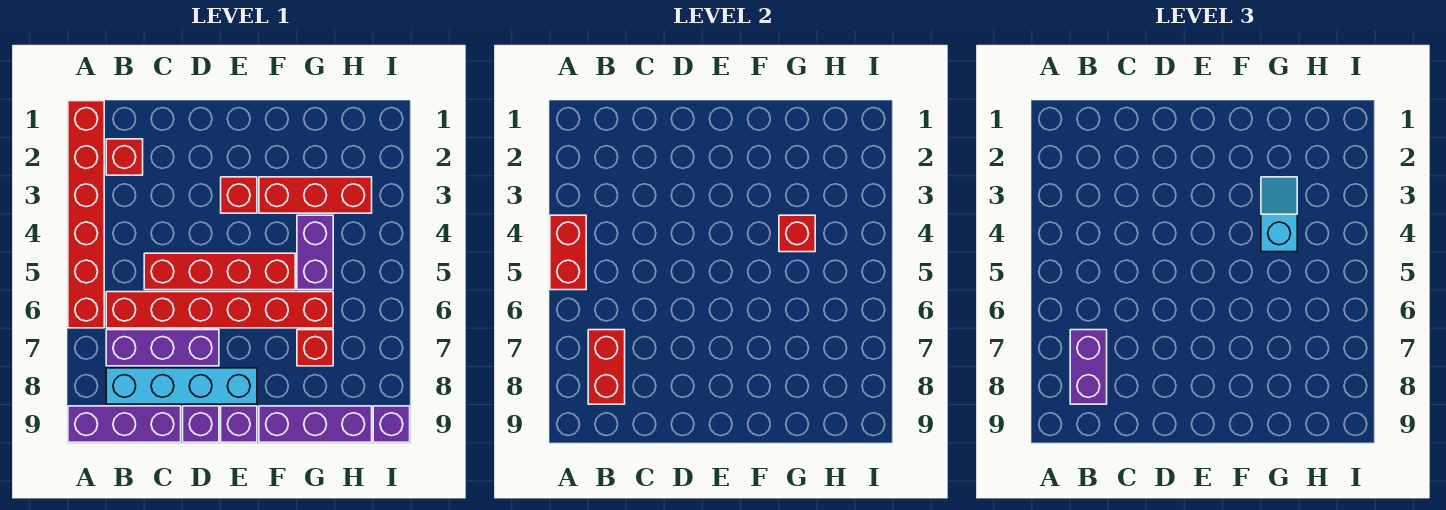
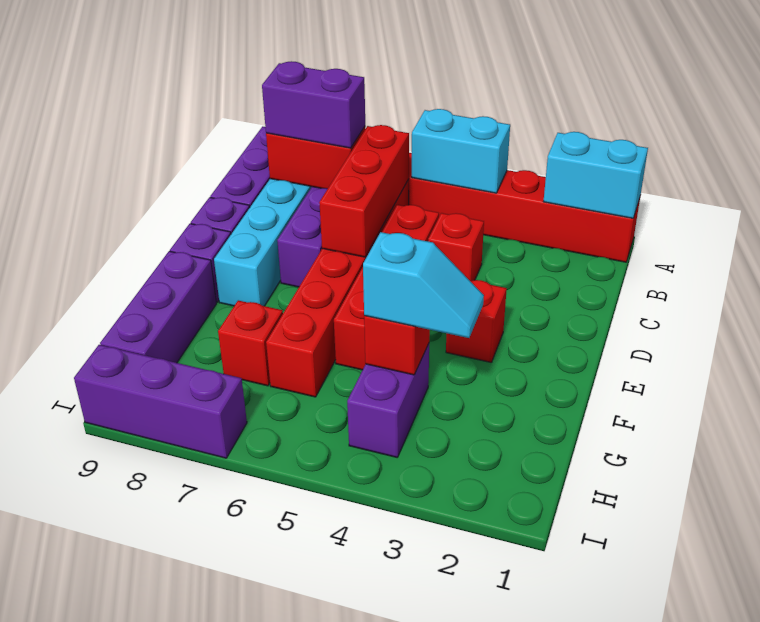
none -> cyan 1x2 brick [543,132,648,218]
red 1x2 brick [550,215,586,290] -> cyan 1x2 brick [412,109,510,193]
red 1x1 brick [106,139,143,175] -> red 1x1 brick moved to [428,213,484,281]
red 1x3 brick [259,177,372,213] -> red 1x3 brick moved to [319,125,409,257]
purple 1x2 brick [297,215,333,290] -> purple 1x2 brick turned to [347,344,429,457]
purple 1x1 brick [373,406,410,442] -> purple 1x3 brick [74,345,247,458]

